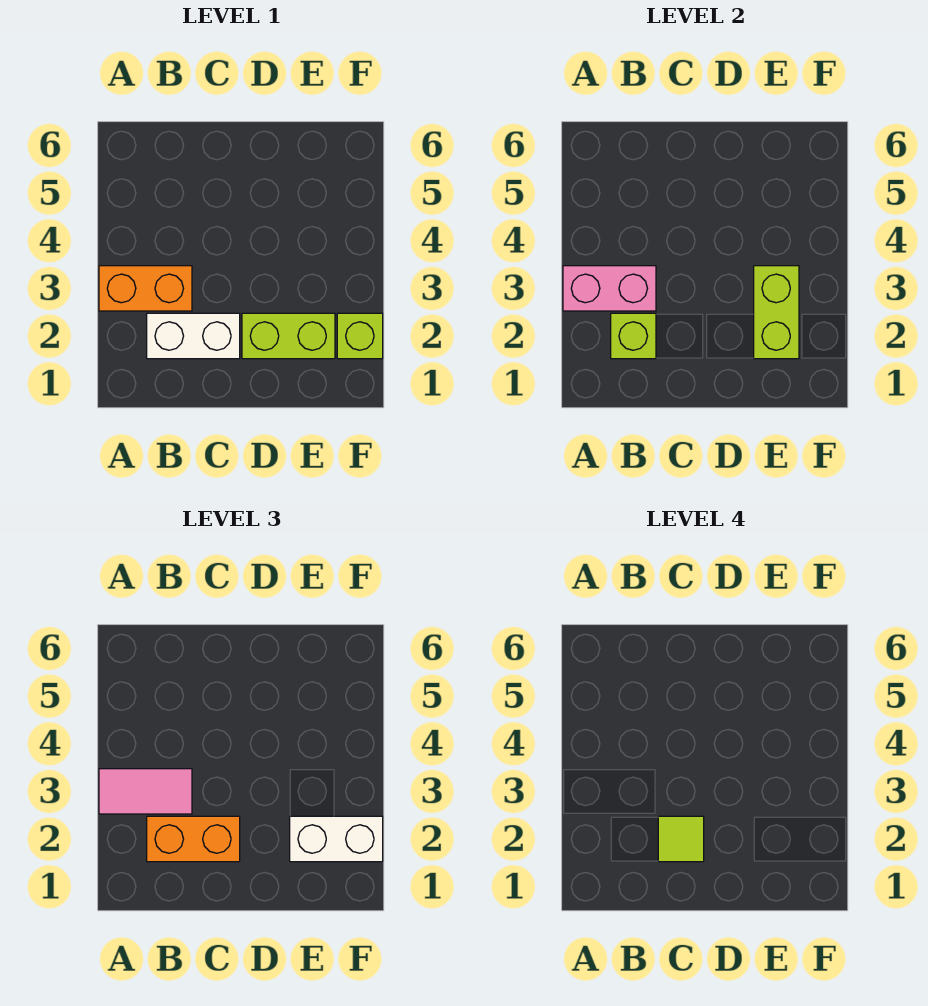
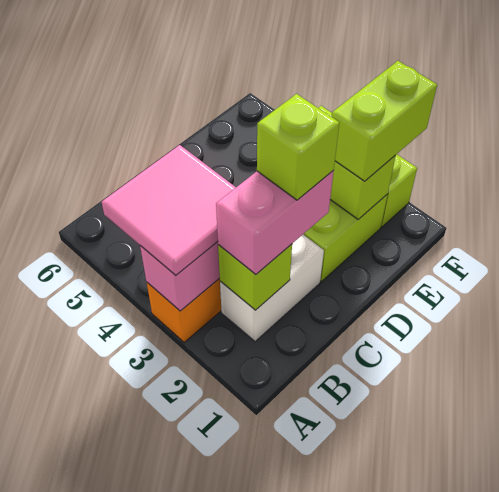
pink 1x2 tile [99,769,192,814] -> pink 2x2 tile [102,145,236,275]
orange 1x2 brick [147,816,240,862] -> pink 1x2 brick [216,170,334,274]
lime 1x1 tile [658,816,704,862] -> lime 1x1 brick [257,94,339,200]
white 1x2 brick [290,816,383,862] -> lime 1x2 brick [331,61,437,181]

